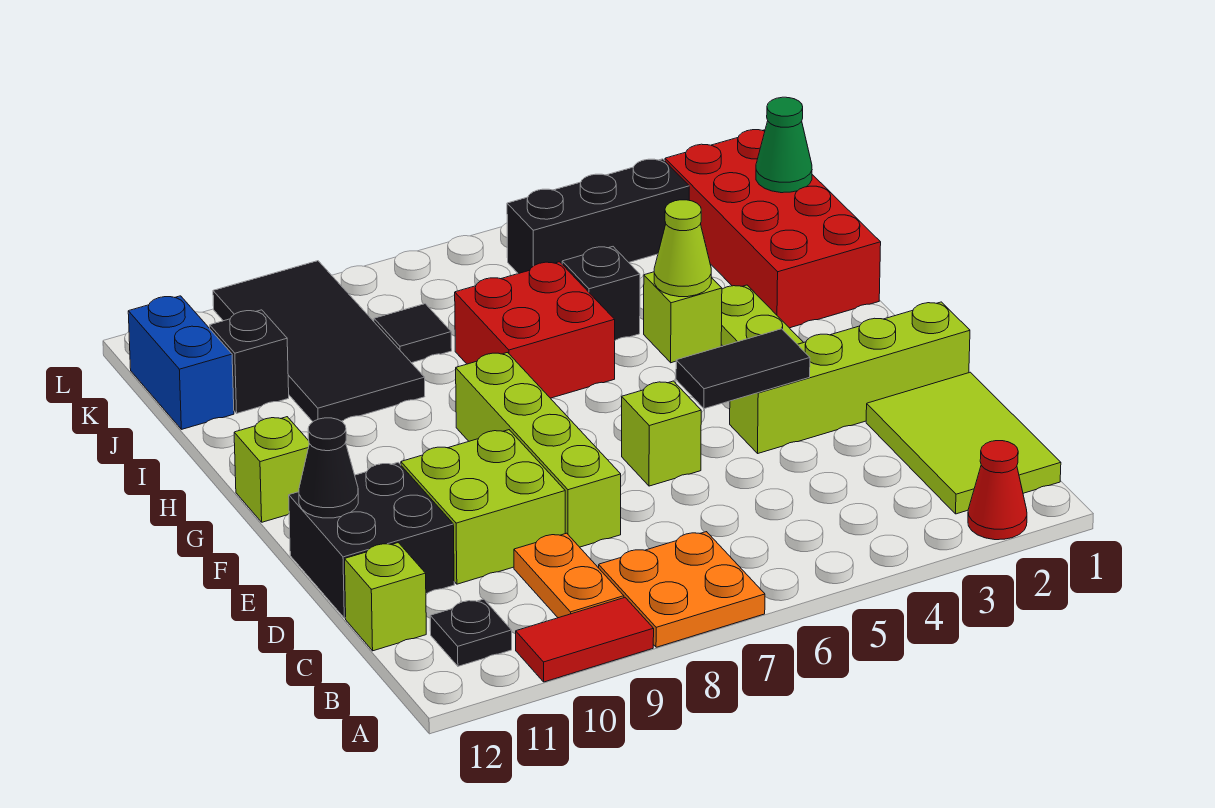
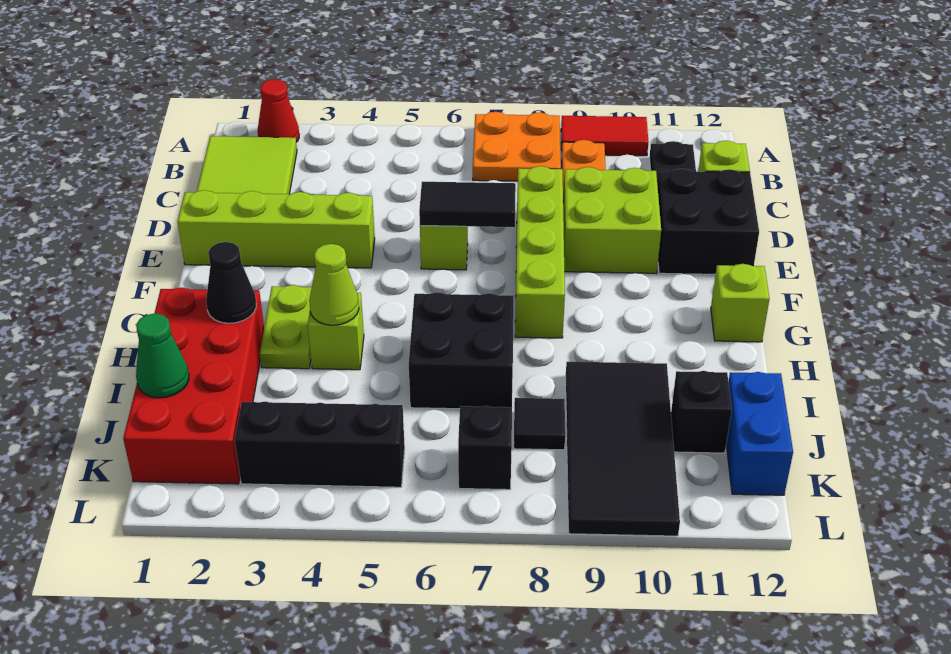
black 1x2 tile [676,329,810,409] -> black 1x2 tile moved to [419,182,516,227]
black 1x1 cone [299,418,358,518] -> black 1x1 cone moved to [206,242,256,323]
red 2x2 brick [455,262,615,398] -> black 2x2 brick [409,292,514,409]
black 1x1 brick [562,247,640,340] -> black 1x1 brick moved to [458,406,512,490]

